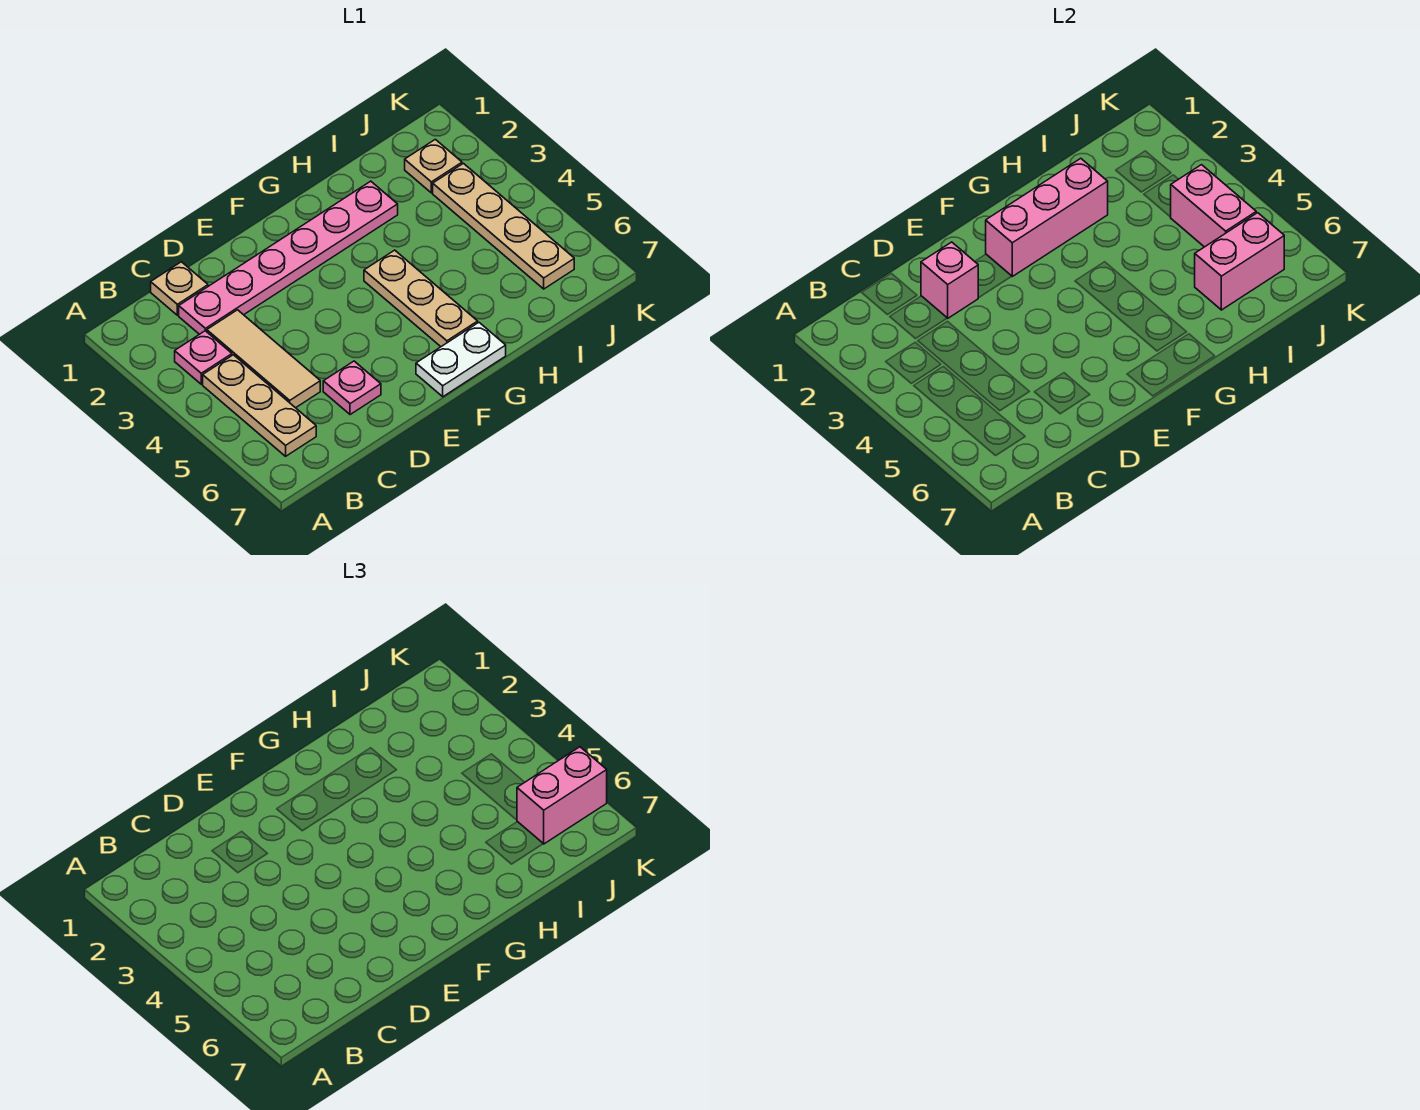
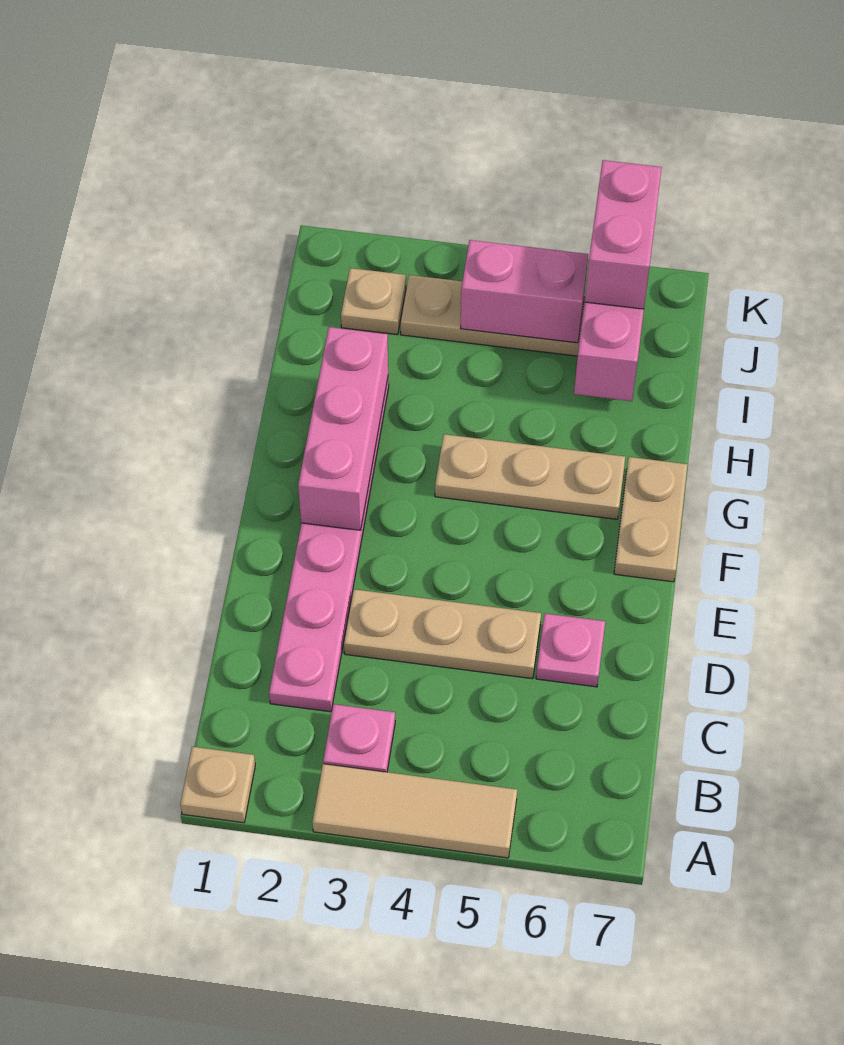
tan 1x3 plate [203,355,316,456] -> tan 1x3 plate moved to [344,589,541,679]
tan 1x1 plate [151,262,208,315] -> tan 1x1 plate moved to [180,747,255,823]
tan 1x3 tile [207,310,320,408] -> tan 1x3 tile moved to [312,764,517,858]
pink 1x1 brick [921,242,978,318] -> none
white 1x2 plate [416,323,506,397] -> tan 1x2 plate [614,457,688,582]

